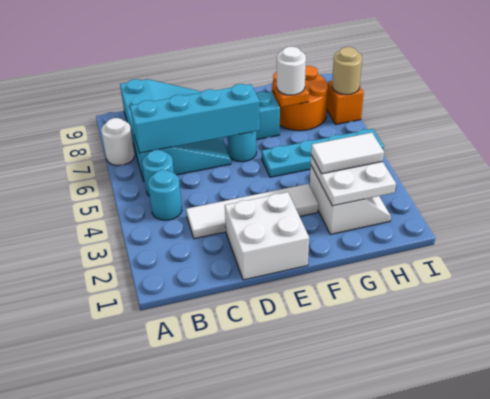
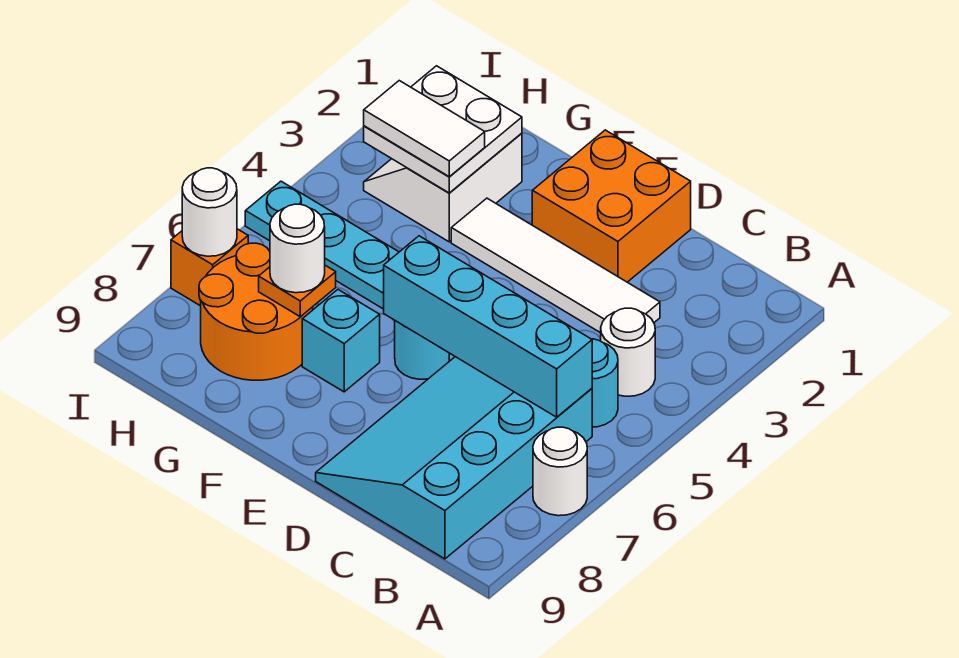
cyan 1x1 round brick [148,170,182,220] -> white 1x1 round brick [601,308,655,396]
white 2x2 brick [225,192,309,280] -> orange 2x2 brick [532,130,691,282]
tan 1x1 round brick [332,47,362,95] -> white 1x1 round brick [182,168,237,256]

